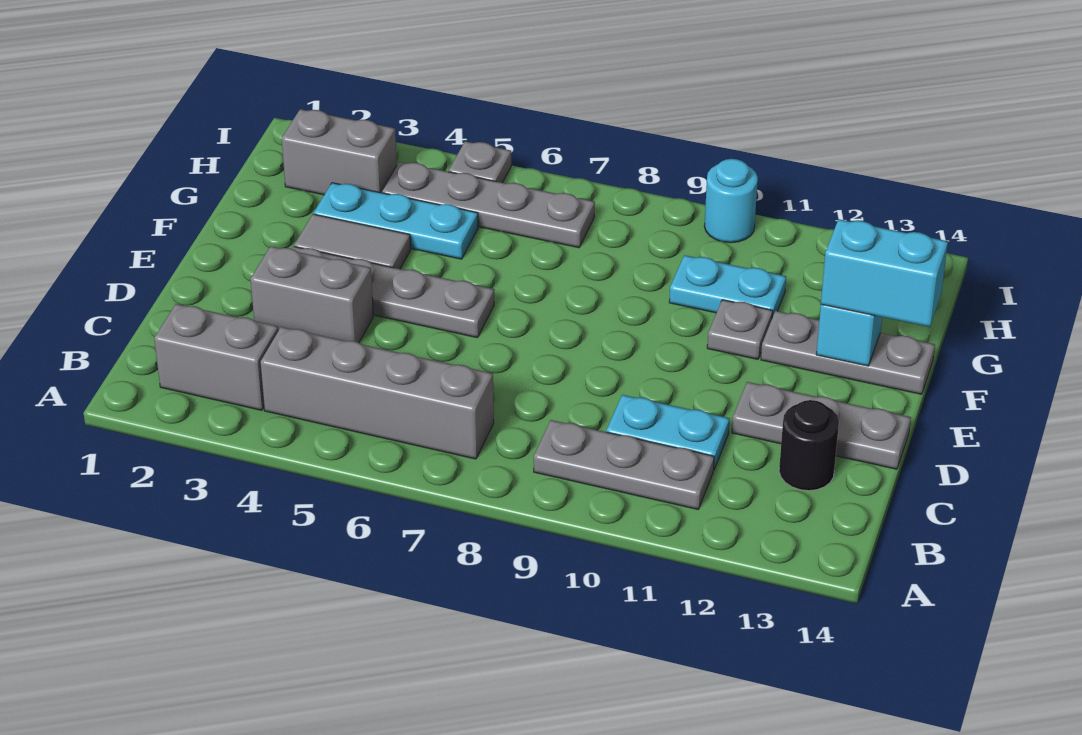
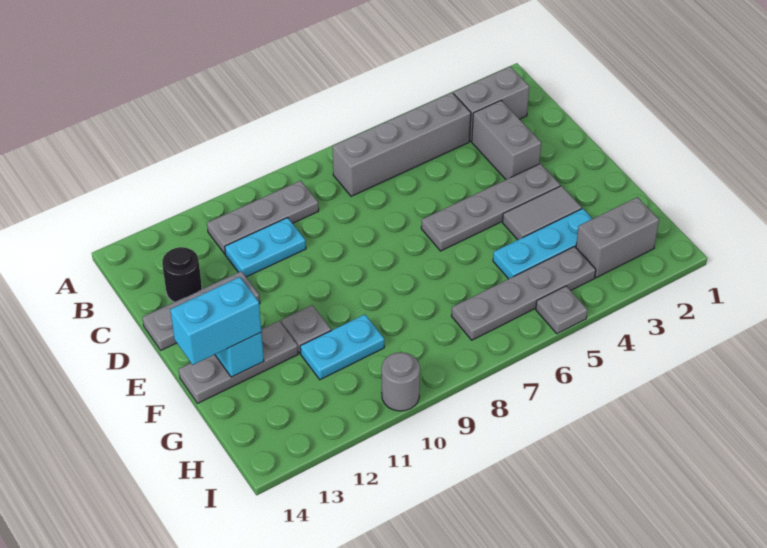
grey 1x2 brick [250,246,373,343] -> grey 1x2 brick turned to [472,100,541,179]
cyan 1x1 round brick [704,159,758,243] -> grey 1x1 round brick [382,352,420,411]

